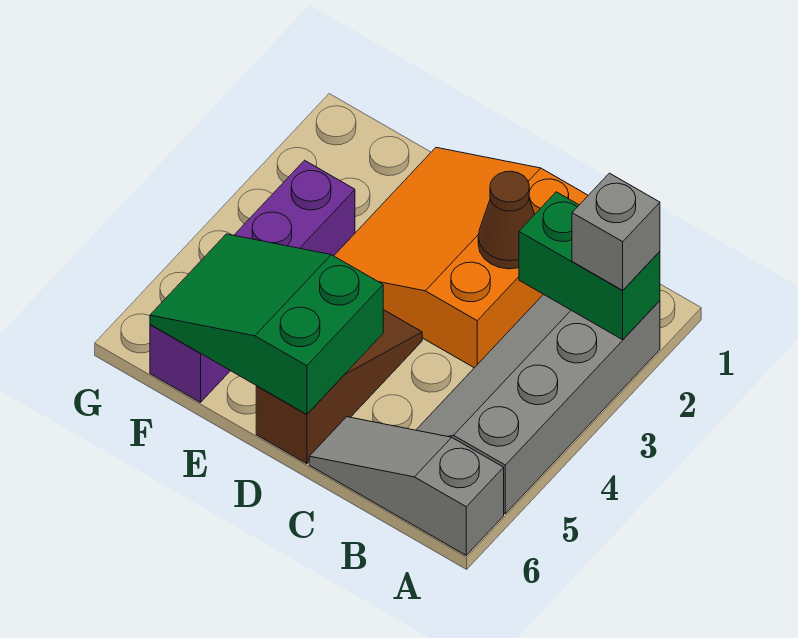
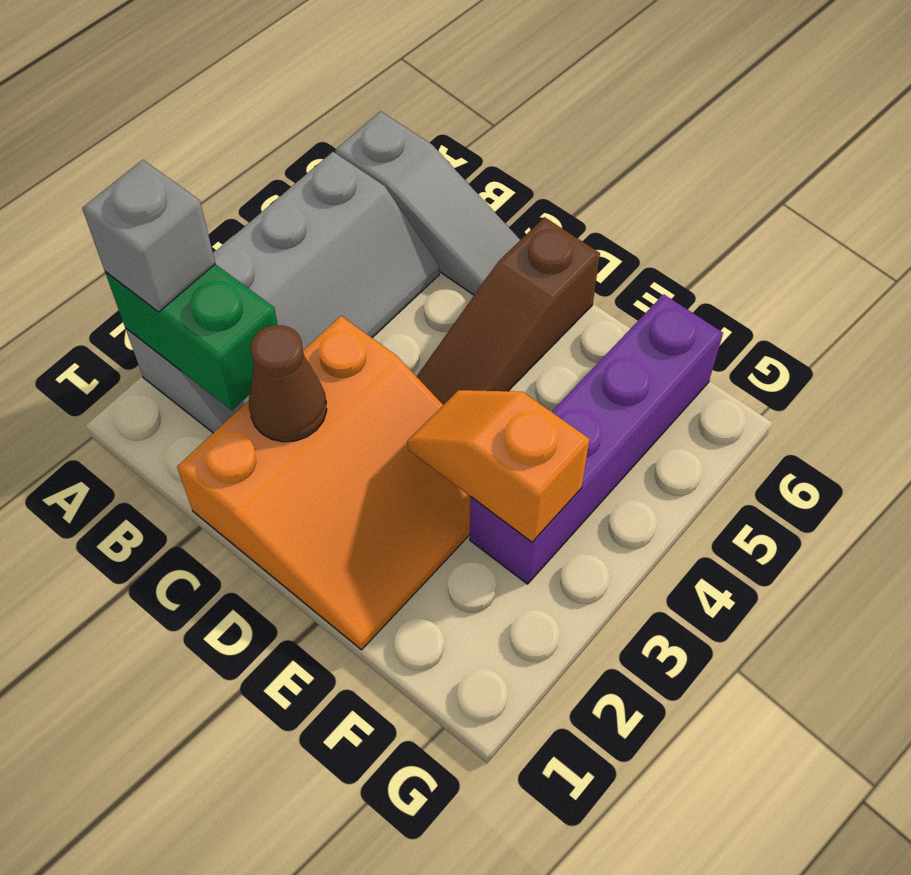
green 2x3 slope [150,234,383,414] -> none
none -> orange 1x2 slope [408,390,590,542]

